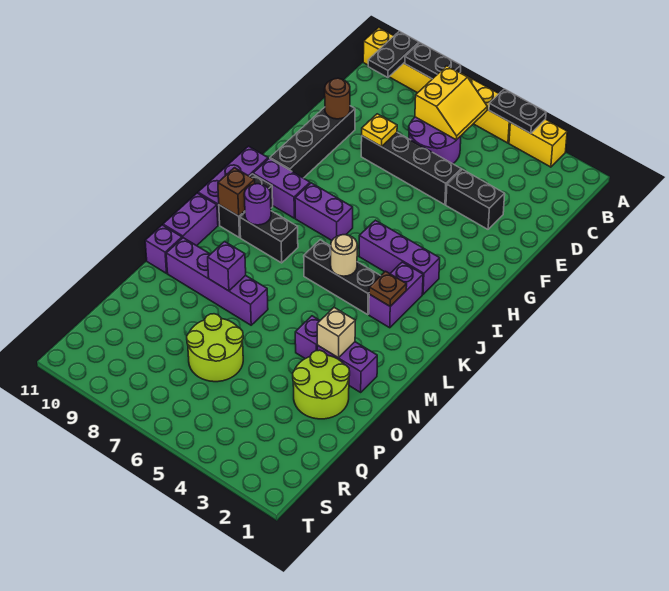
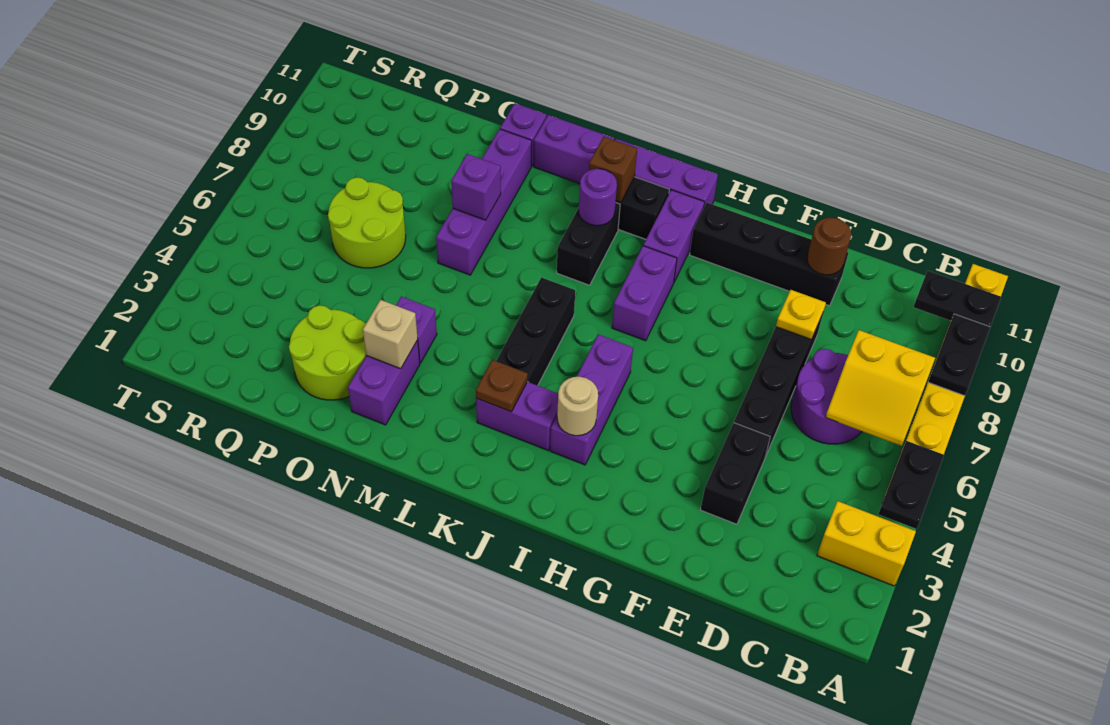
yellow 1x2 brick [509,119,567,167] -> yellow 1x2 brick turned to [817,501,916,586]
tan 1x1 round brick [331,235,357,276] -> tan 1x1 round brick moved to [557,377,598,436]

